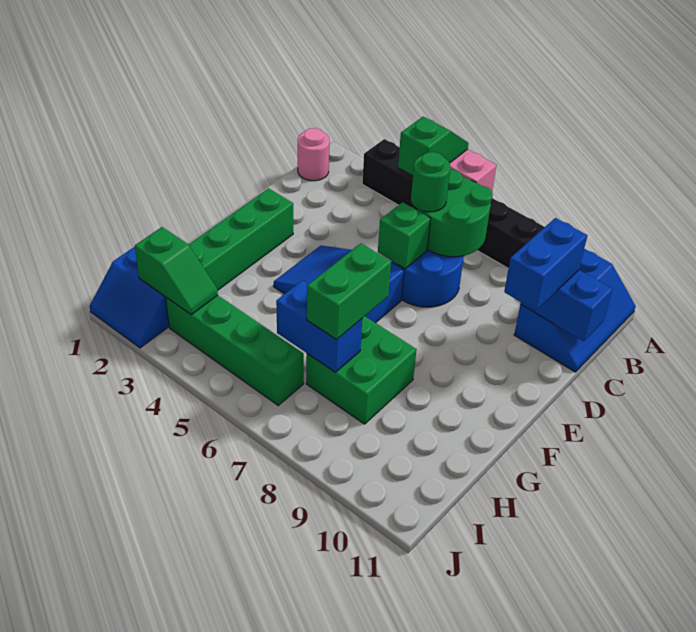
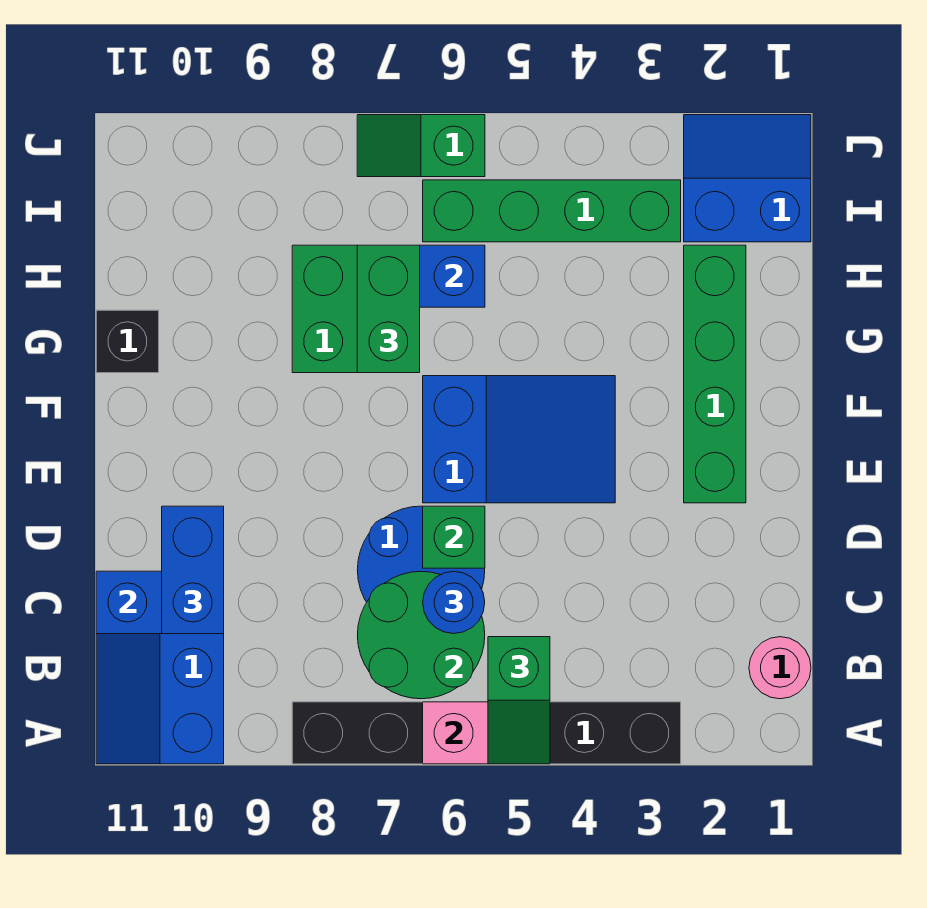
green 1x1 round brick [411,152,450,212] -> blue 1x1 round brick [423,572,485,634]
none -> black 1x1 brick [96,310,159,373]
green 1x2 slope [135,227,218,315] -> green 1x2 slope moved to [357,115,485,177]

